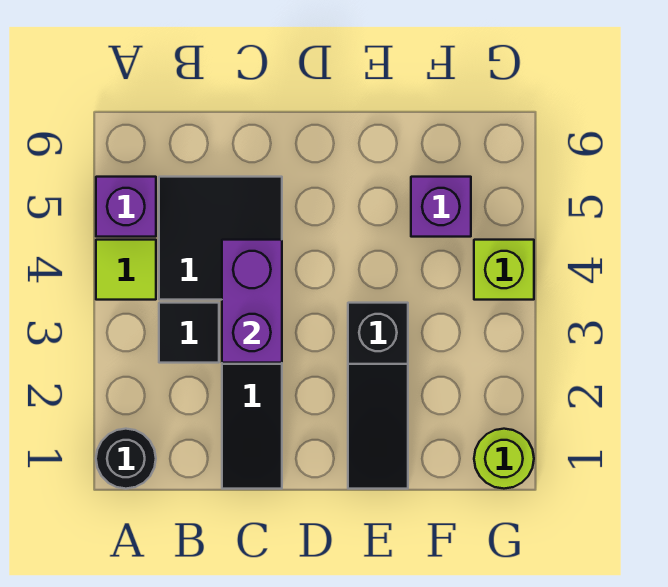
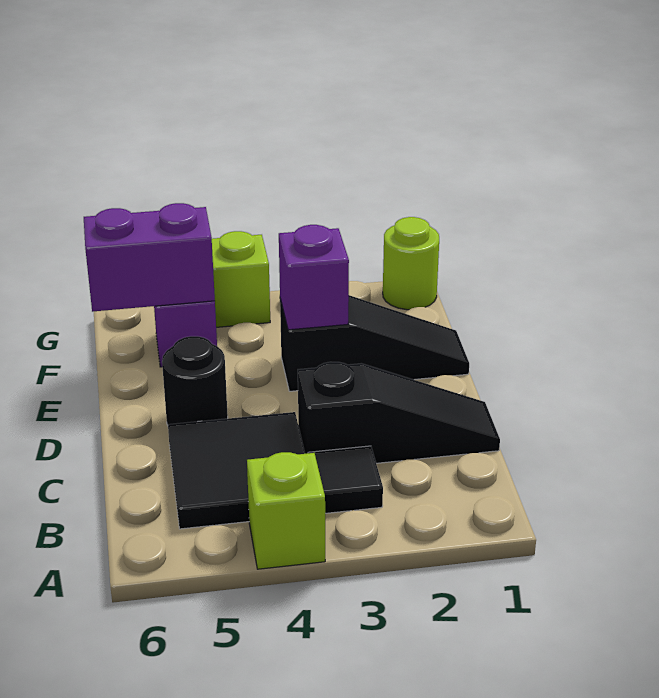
black 1x1 round brick [96,429,156,489] -> black 1x1 round brick moved to [162,336,228,425]
lime 1x1 tile [96,240,156,300] -> lime 1x1 brick [247,452,325,569]
purple 1x1 brick [96,177,156,237] -> purple 1x1 brick moved to [279,225,349,330]
purple 1x2 brick [222,240,282,363] -> purple 1x2 brick moved to [84,203,215,312]

